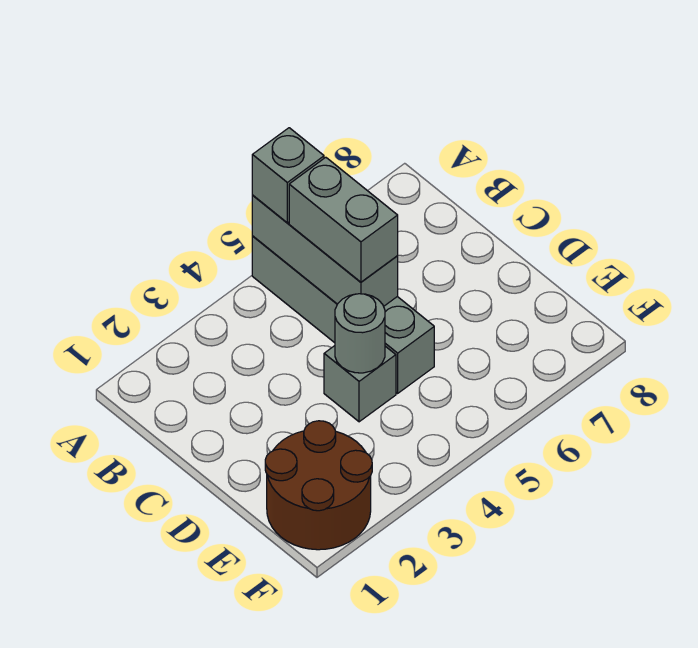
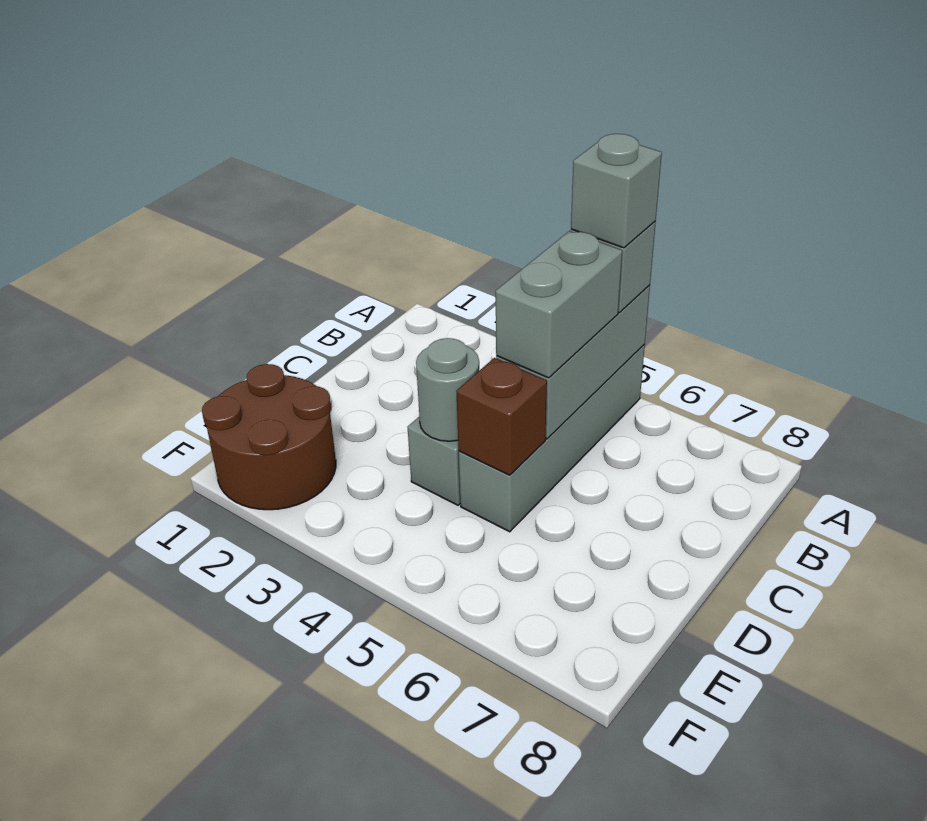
none -> grey 1x1 brick [571,134,662,248]
none -> brown 1x1 brick [456,358,547,475]

